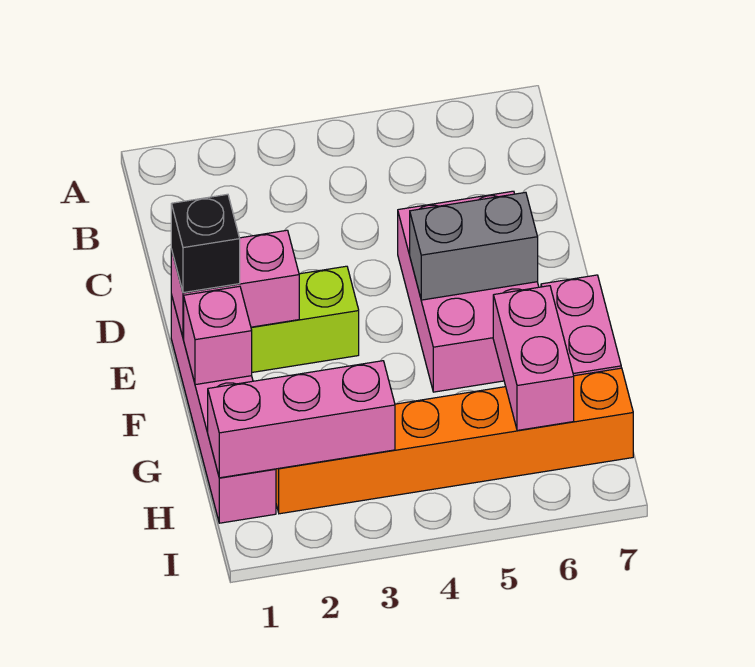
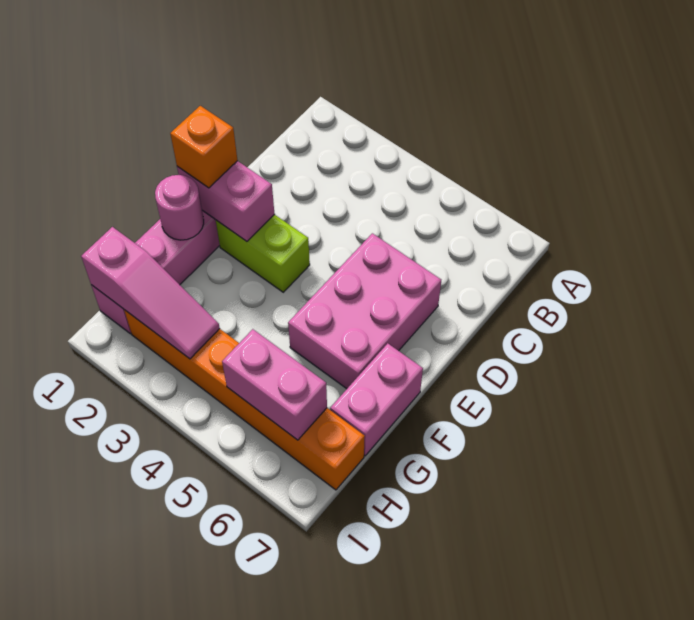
black 1x1 brick [171,194,240,293] -> orange 1x1 brick [170,106,238,188]
grey 1x2 brick [410,192,538,300] -> none
pink 1x1 brick [184,286,252,385] -> pink 1x1 round brick [155,175,204,240]
pink 1x2 brick [493,286,574,430] -> pink 1x2 brick turned to [222,329,327,440]
pink 1x3 brick [208,361,395,478] -> pink 1x3 slope [81,227,220,359]

